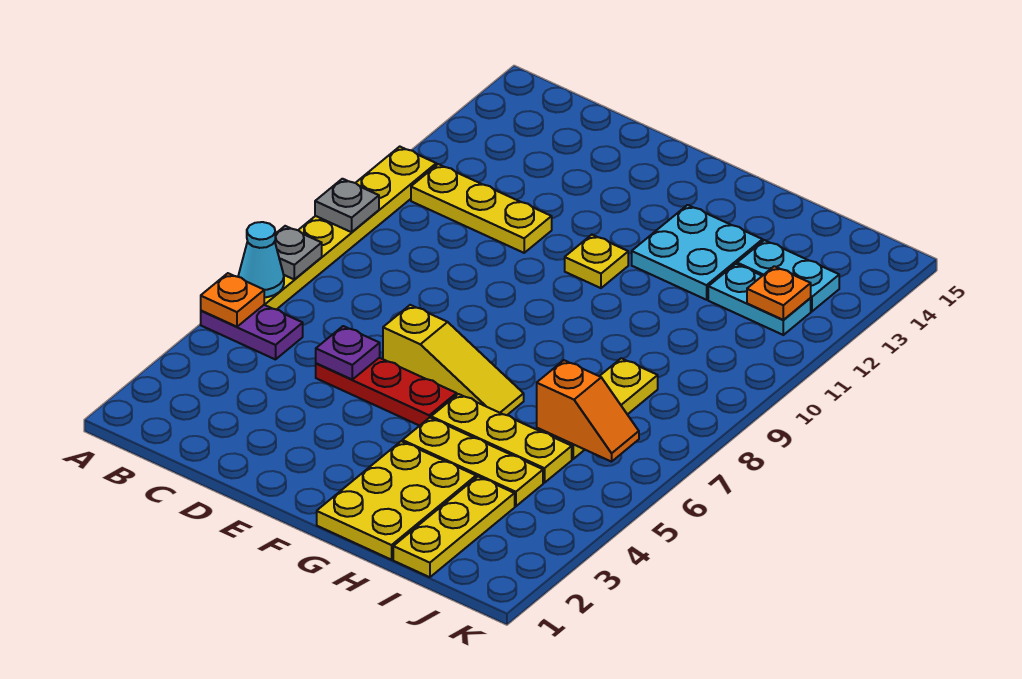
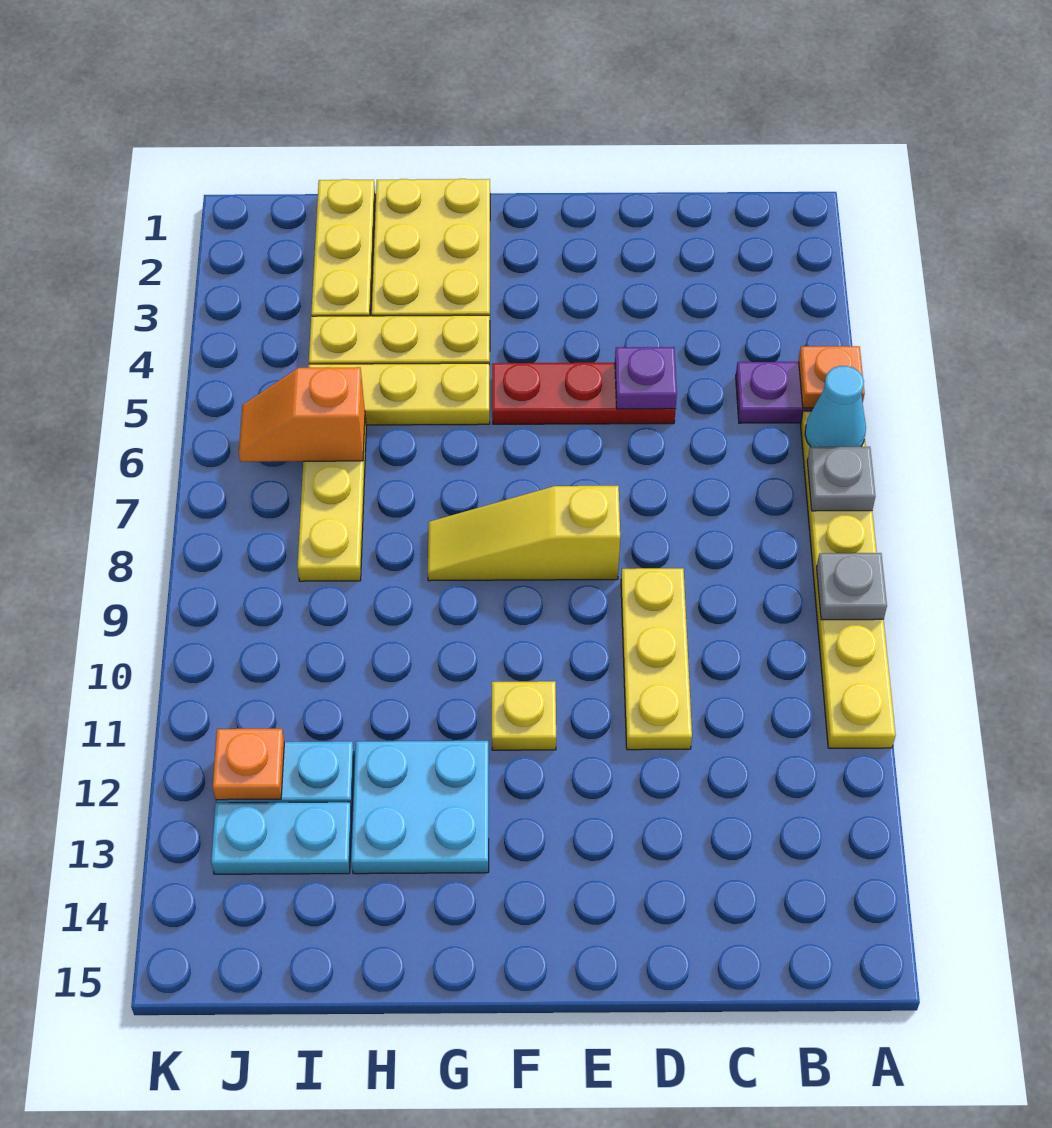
yellow 1x3 plate [411,164,552,253] -> yellow 1x3 plate turned to [621,568,692,750]
yellow 1x3 slope [383,305,524,415] -> yellow 1x3 slope moved to [428,486,620,581]

